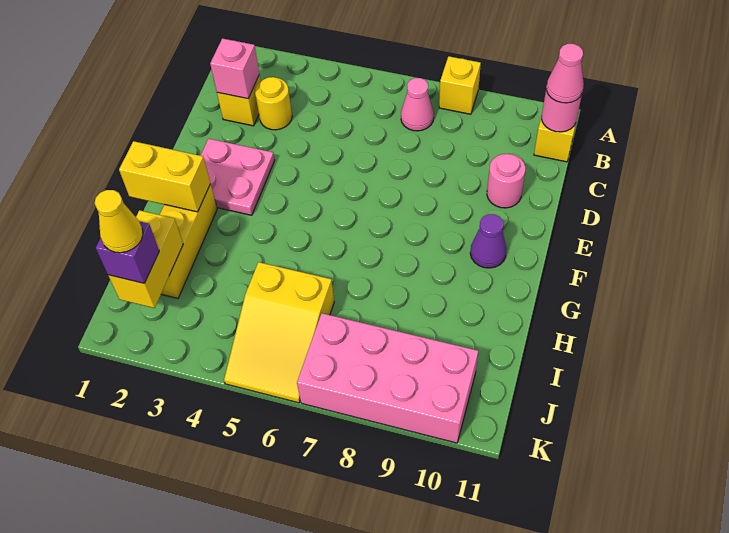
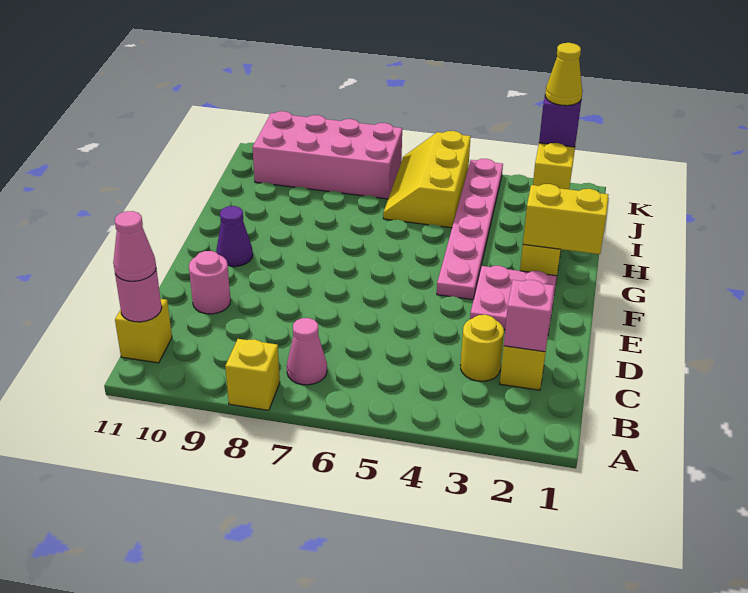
none -> pink 1x6 plate [437,159,503,300]
yellow 2x3 slope [224,262,334,403] -> yellow 2x3 slope turned to [383,131,471,228]

